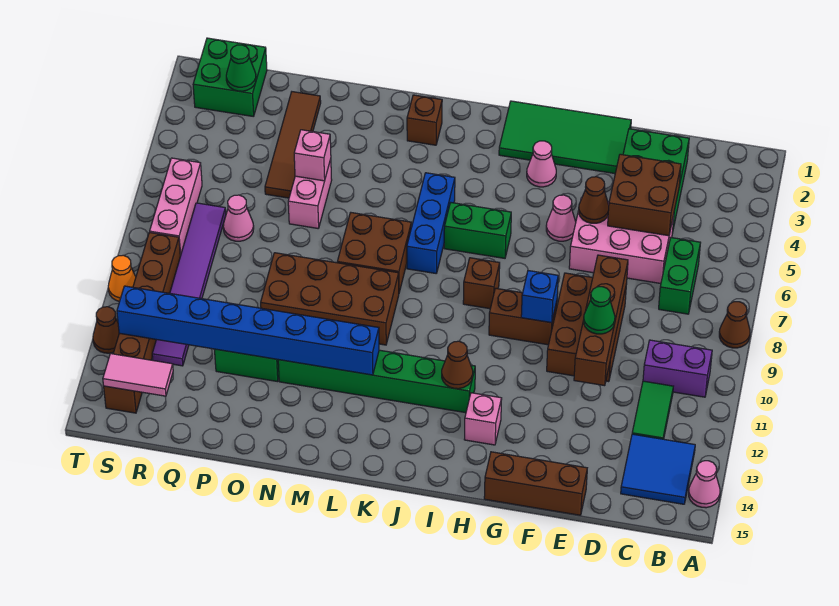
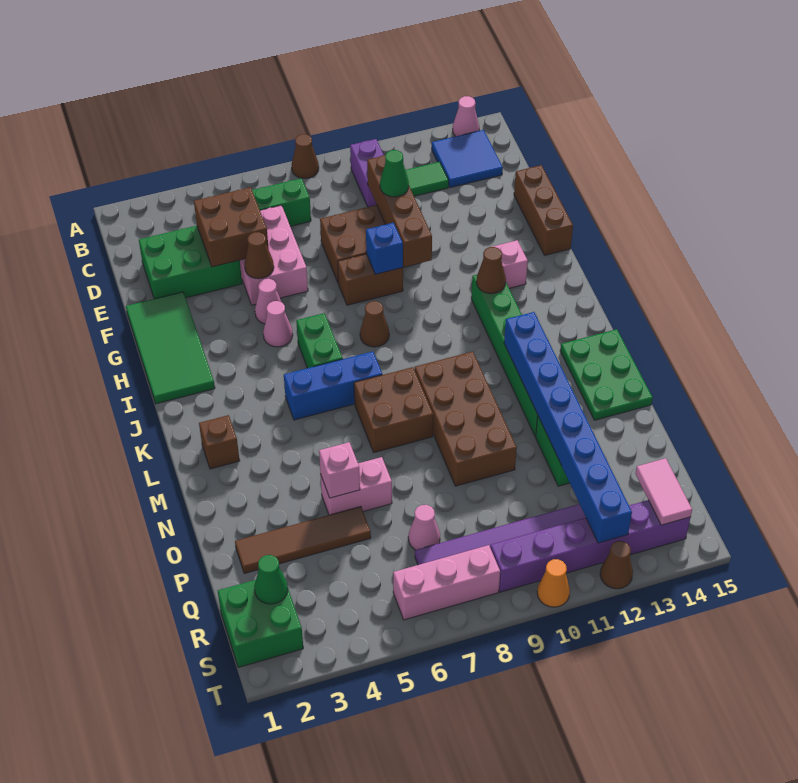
brown 1x4 brick [574,255,628,386] -> brown 1x4 brick turned to [367,155,432,267]
brown 1x2 brick [489,288,557,345] -> brown 1x2 brick turned to [338,254,403,305]
pink 1x1 cone [527,141,556,187] -> pink 1x1 cone moved to [263,301,293,347]
brown 1x1 brick [463,258,500,309] -> brown 1x1 cone [360,301,389,347]
none -> green 2x3 plate [560,329,653,420]
brown 1x6 brick [104,232,180,413] -> purple 1x6 brick [490,500,691,592]

